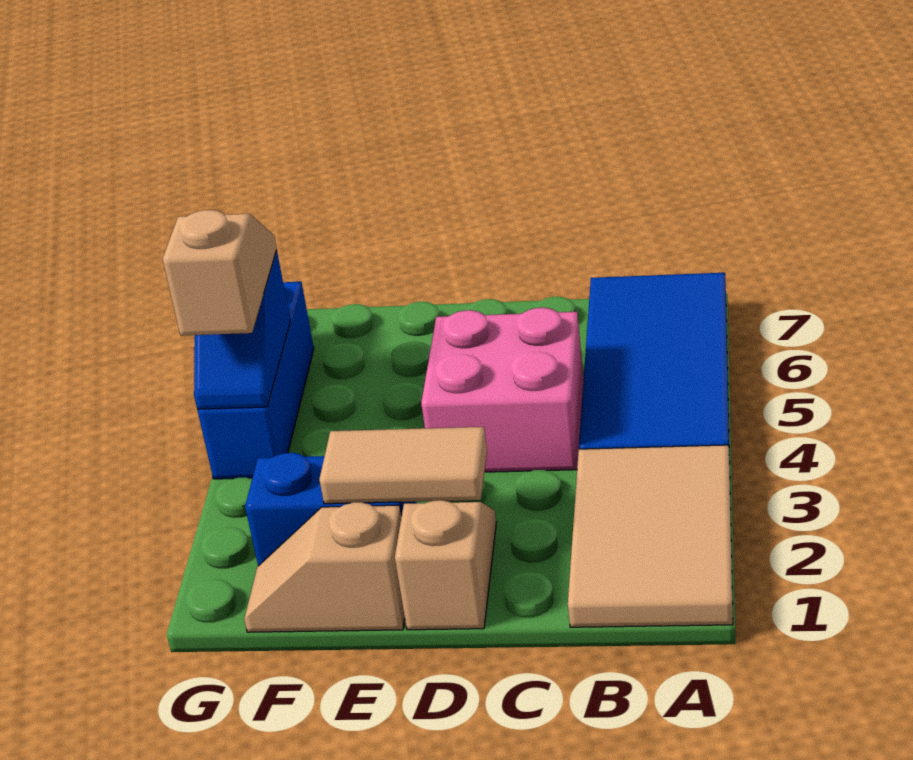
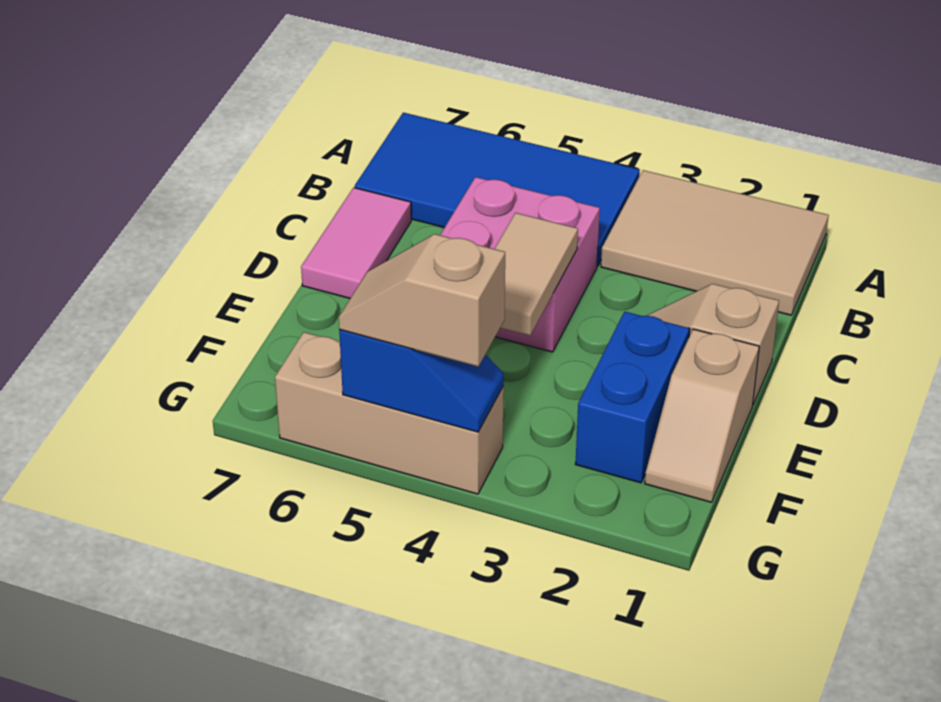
none -> pink 1x2 tile [301,188,411,298]
tan 1x2 tile [319,427,487,504] -> tan 1x2 tile moved to [495,213,578,336]
blue 1x3 brick [197,282,314,479] -> tan 1x3 brick [275,332,504,494]

